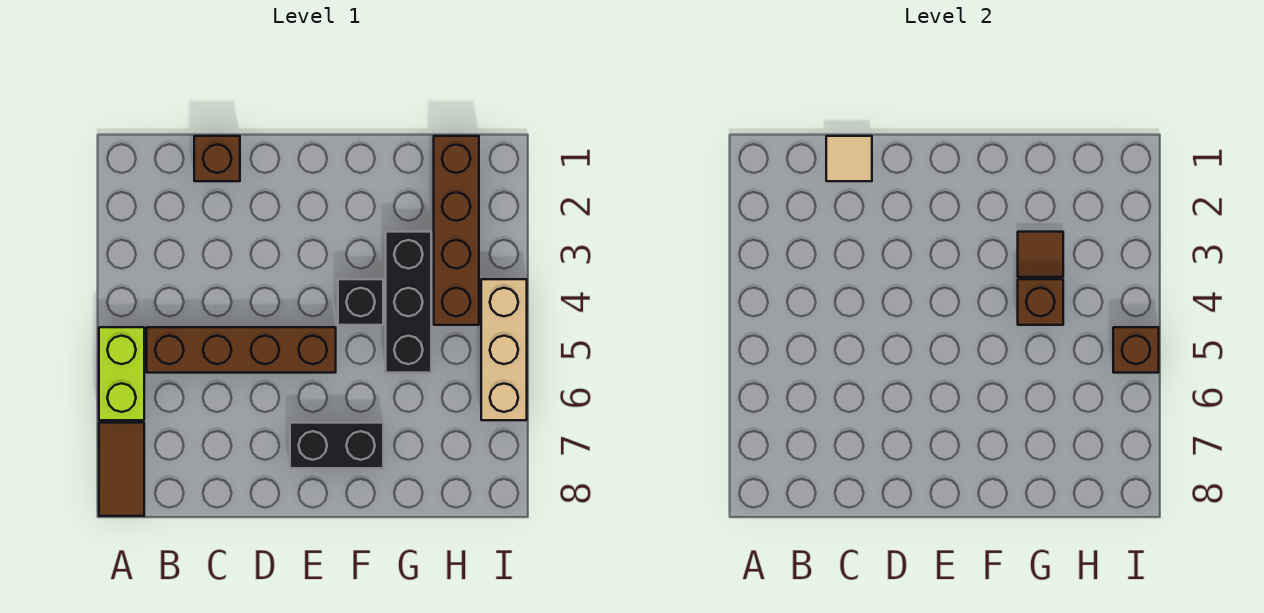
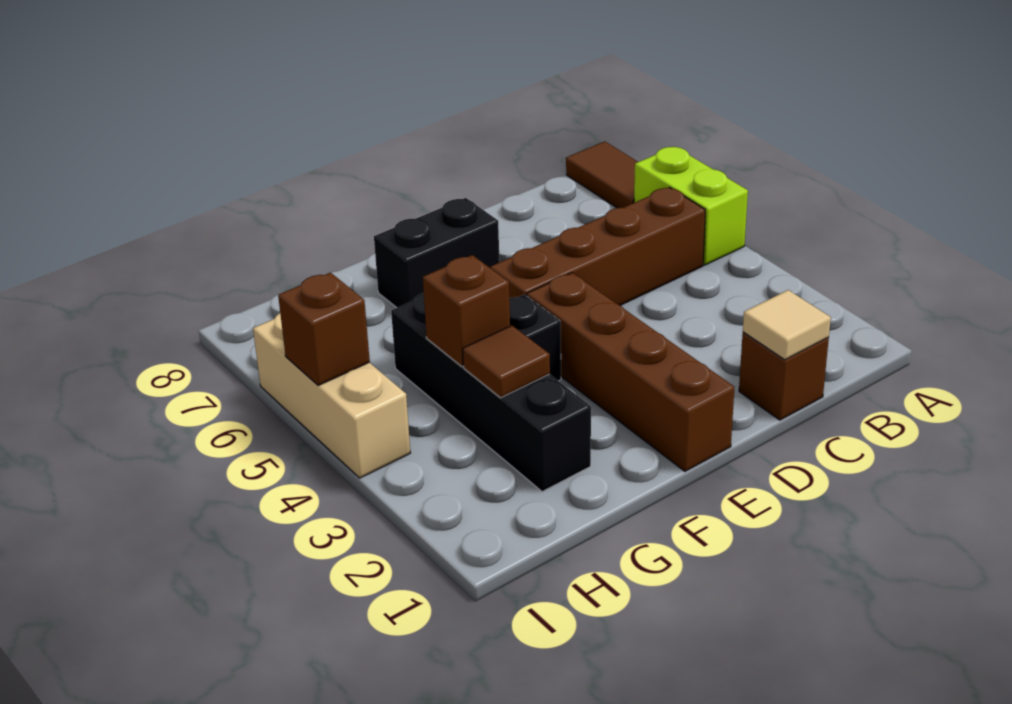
black 1x3 brick [386,232,431,373] -> black 1x4 brick [391,293,591,492]
brown 1x4 brick [434,136,479,325] -> brown 1x4 brick moved to [527,273,735,471]

